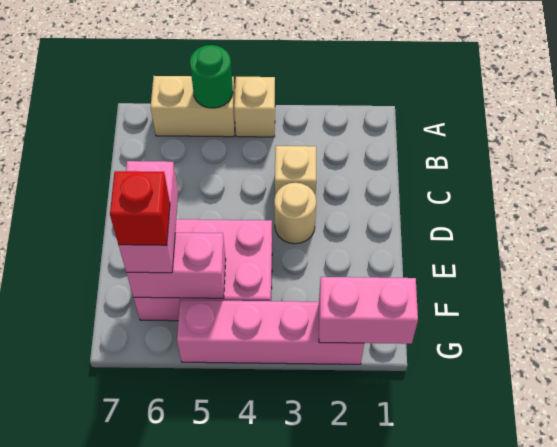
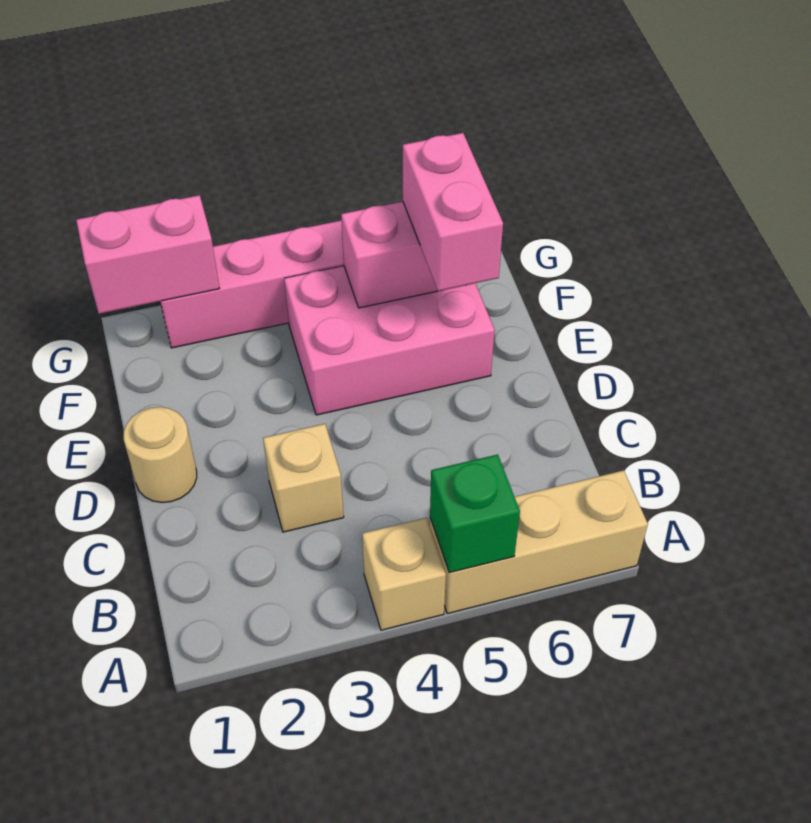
tan 1x2 brick [151,76,235,137] -> tan 1x3 brick [430,470,648,614]
green 1x1 round brick [190,45,233,108] -> green 1x1 brick [430,455,520,573]
tan 1x1 round brick [274,183,316,244] -> tan 1x1 round brick moved to [124,407,197,503]
red 1x1 brick [110,171,170,245] -> none

